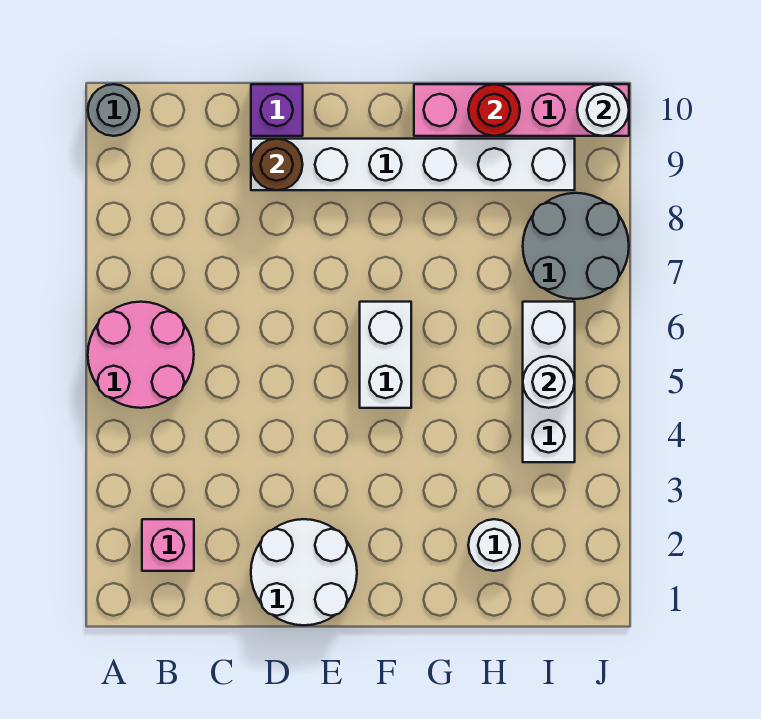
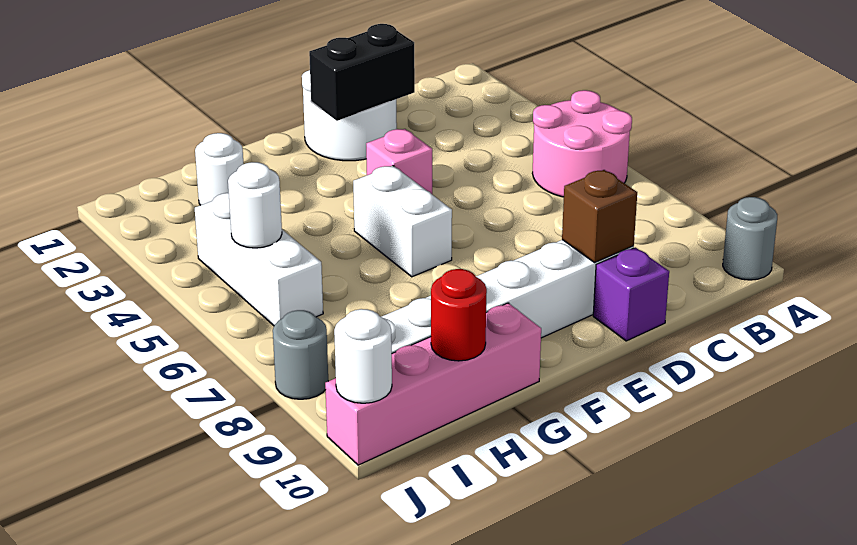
pink 1x1 brick [142,519,194,571] -> pink 1x1 brick moved to [366,129,432,194]
none -> black 1x2 brick [309,24,415,121]
brown 1x1 round brick [251,139,303,190] -> brown 1x1 brick [562,170,637,263]
grey 2x2 round brick [523,193,629,299] -> grey 1x1 round brick [273,310,328,399]

